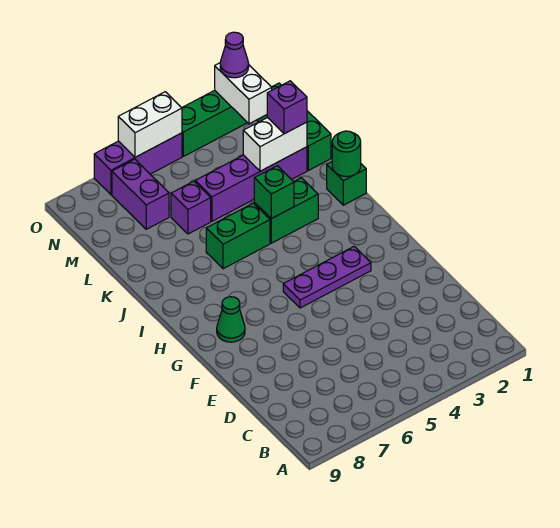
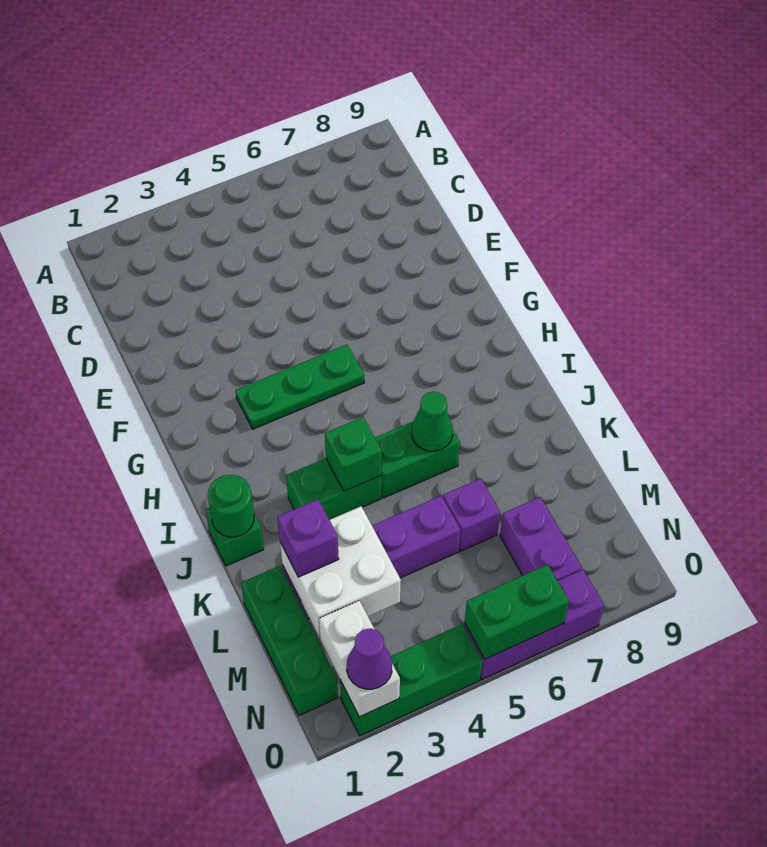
purple 1x3 plate [283,246,371,308] -> green 1x3 plate [236,345,364,429]
green 1x1 cone [217,297,245,342] -> green 1x1 cone moved to [412,392,453,451]
white 1x2 brick [243,118,307,171] -> white 2x2 brick [280,506,401,638]
white 1x2 brick [118,92,182,157] -> green 1x2 brick [465,565,569,659]

